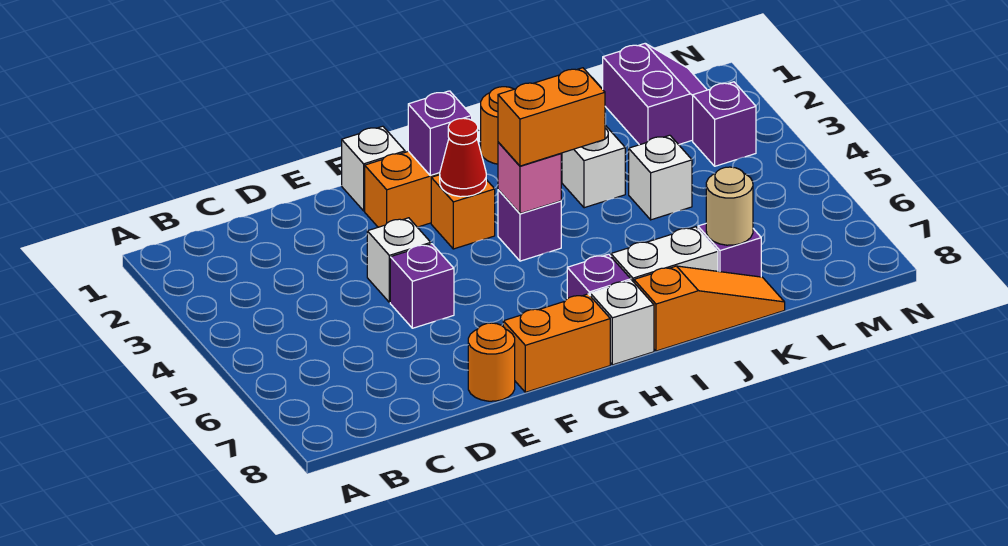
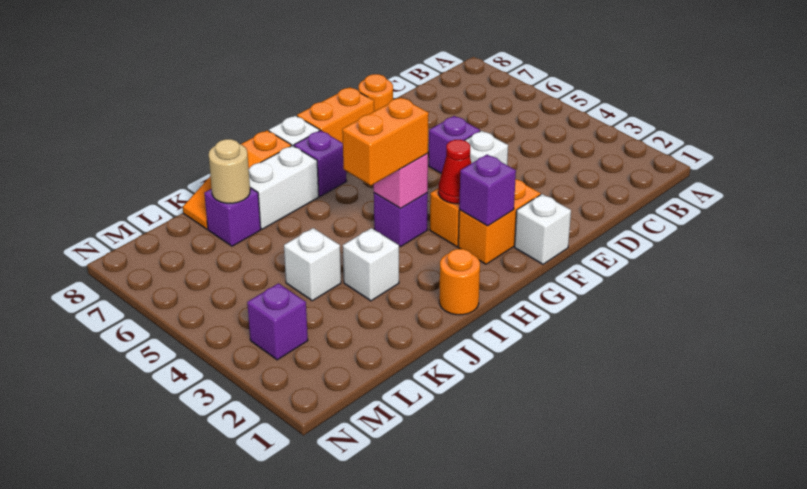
purple 2x2 slope [603,43,707,145] -> none

